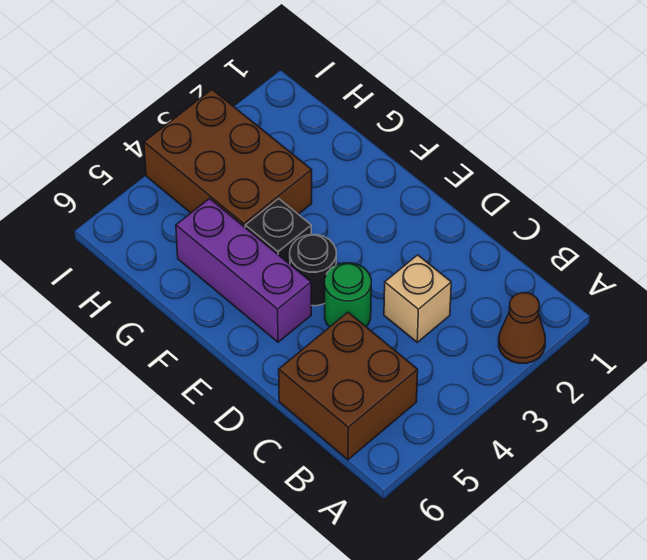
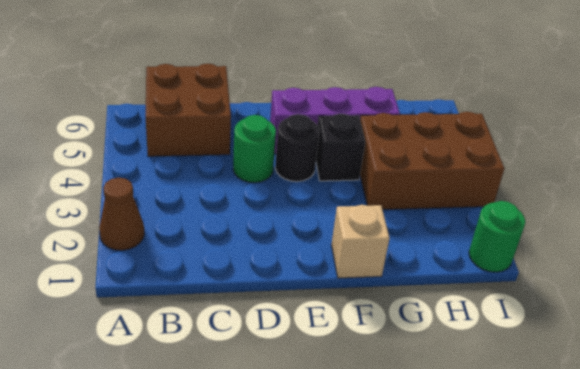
tan 1x1 brick [384,255,451,342] -> tan 1x1 brick moved to [332,205,390,278]
none -> green 1x1 round brick [469,201,525,272]

